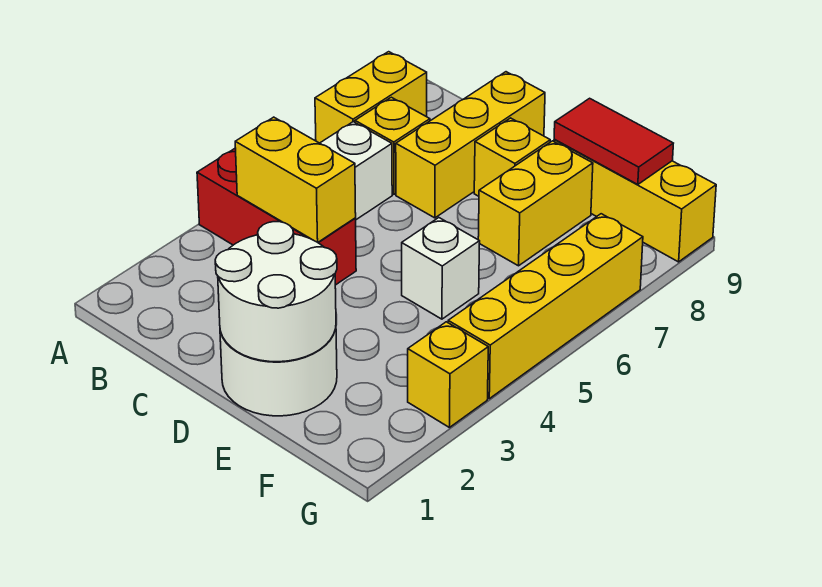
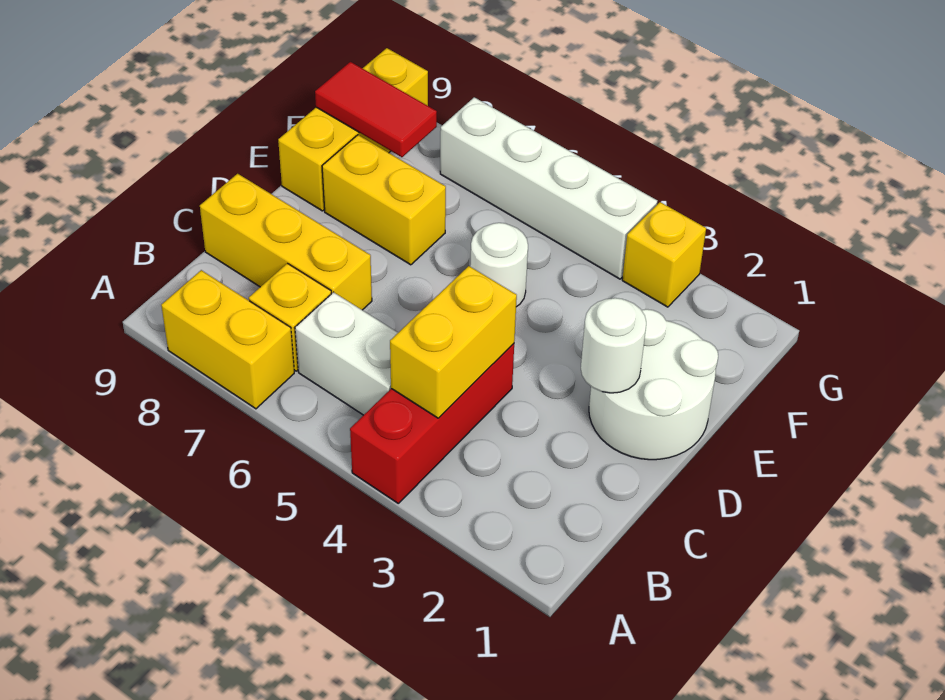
white 2x2 round brick [215,222,337,362] -> white 1x1 round brick [581,298,646,393]
yellow 1x1 brick [474,118,550,196] -> none
white 1x1 brick [402,218,480,319] -> white 1x1 round brick [470,223,528,307]
red 1x2 tile [554,98,673,185] -> red 1x2 tile turned to [315,62,437,157]
yellow 1x4 brick [448,214,643,399] -> white 1x4 brick [440,97,657,279]

